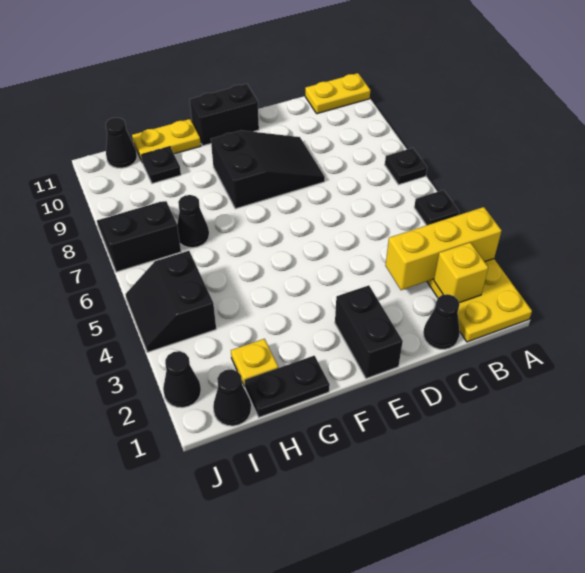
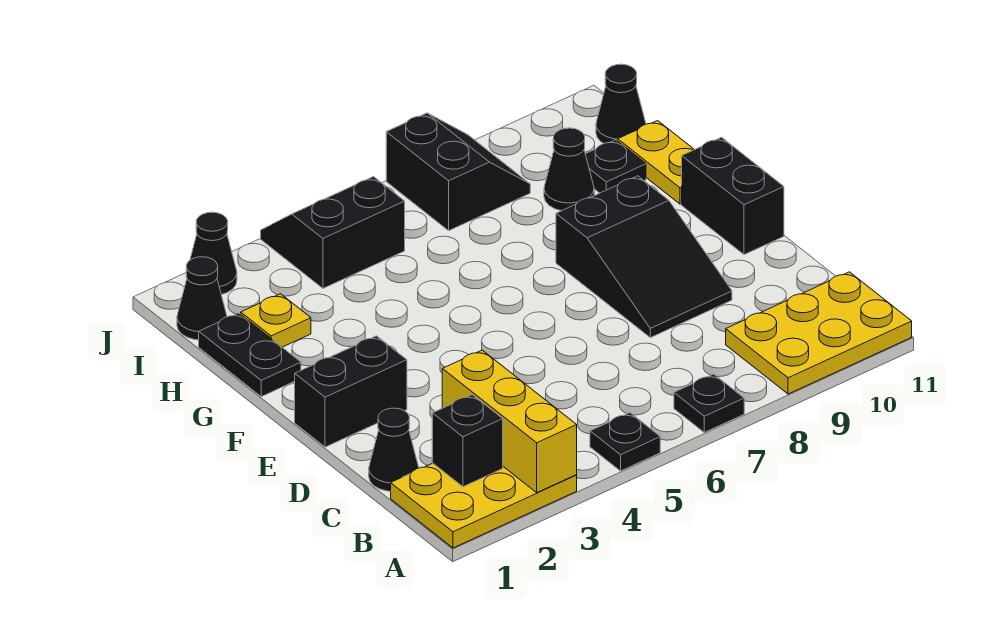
yellow 1x2 plate [305,73,370,114] -> yellow 2x3 plate [726,272,912,394]
yellow 1x1 brick [434,242,488,303] -> black 1x1 brick [432,395,503,487]
black 1x1 cone [177,195,209,248] -> black 1x1 cone moved to [544,128,594,211]

